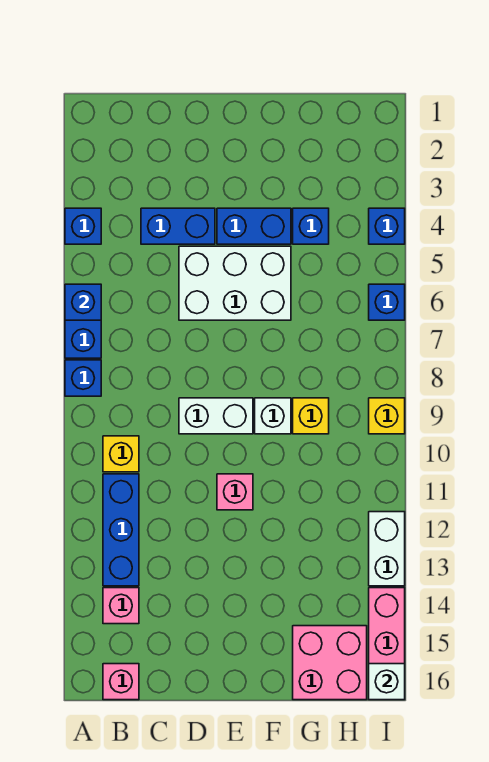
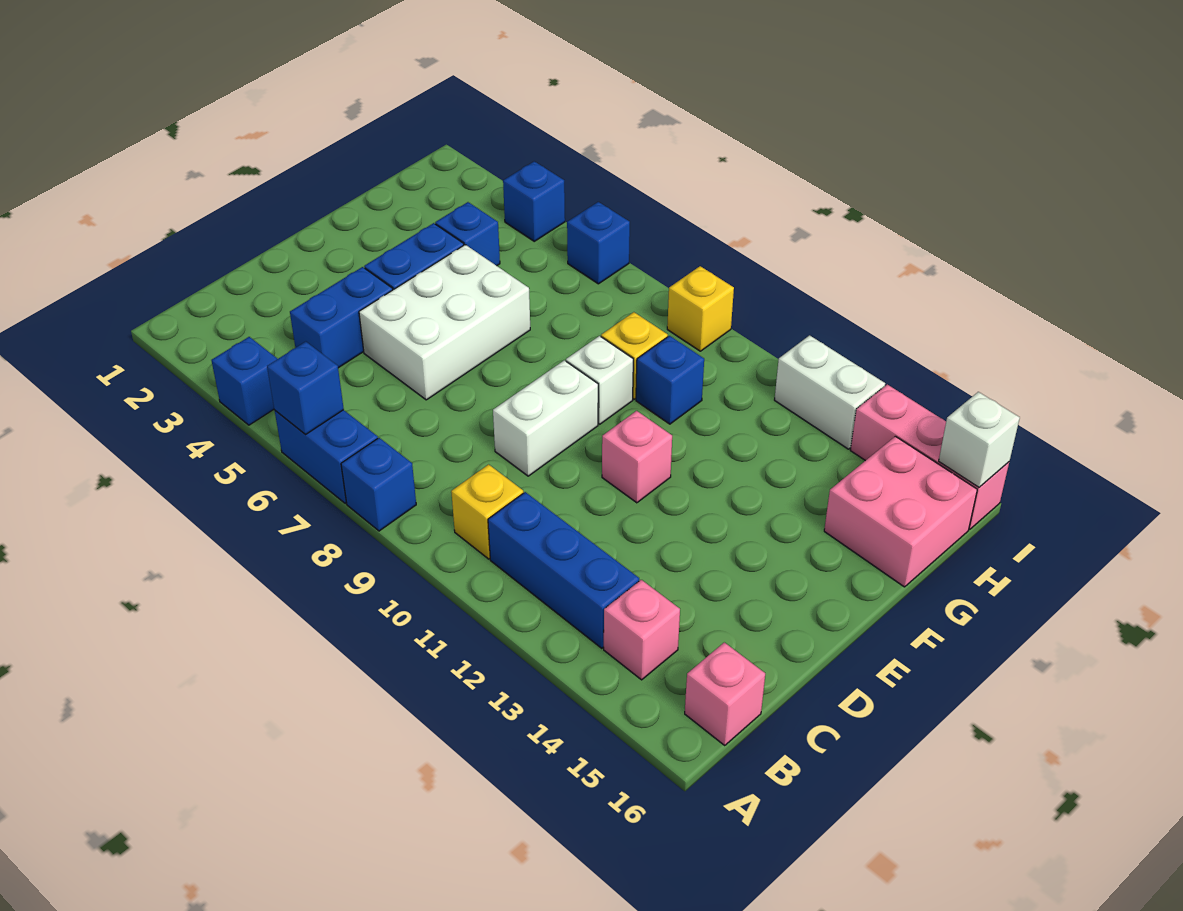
none -> blue 1x1 brick [636,336,704,424]

